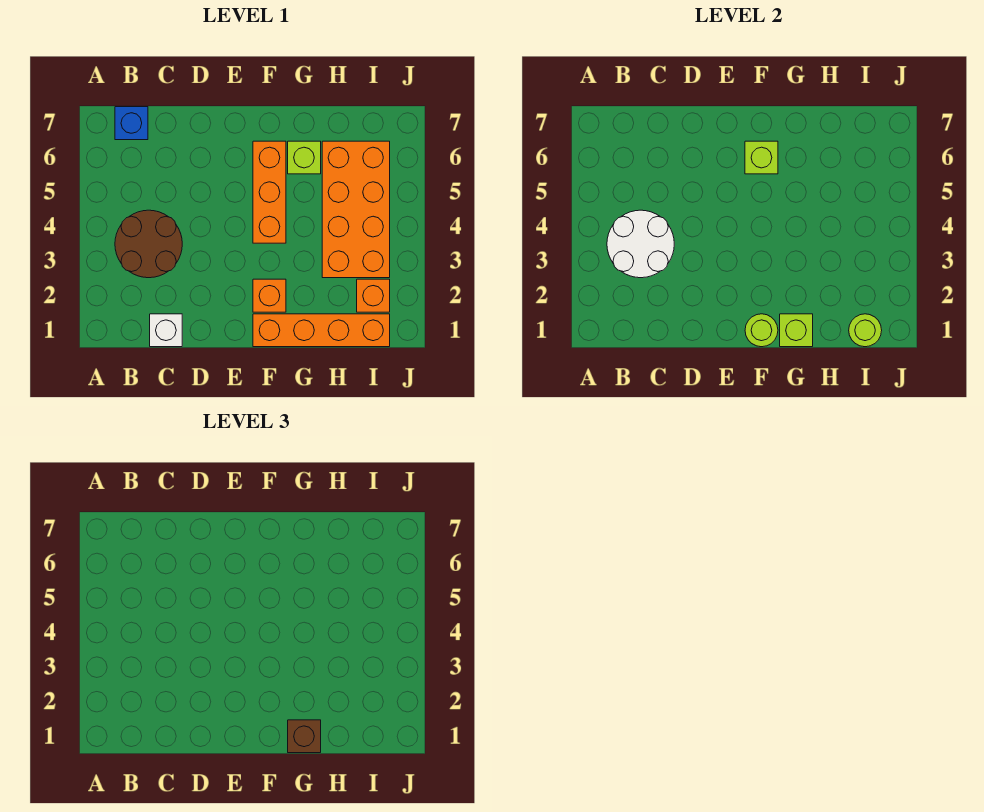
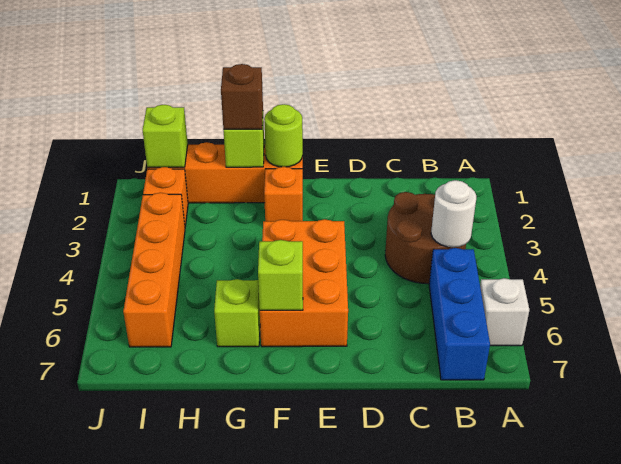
white 2x2 round brick [607,210,674,278] -> white 1x1 round brick [431,180,476,247]
blue 1x1 brick [115,107,148,140] -> blue 1x3 brick [429,248,490,380]
white 1x1 brick [150,314,182,347] -> white 1x1 brick moved to [480,278,529,346]
orange 1x3 brick [253,141,286,243] -> orange 2x3 brick [260,219,348,347]
orange 2x4 brick [322,141,390,278] -> orange 1x4 brick [123,193,185,347]
lime 1x1 round brick [849,314,882,347] -> lime 1x1 brick [143,105,188,167]

